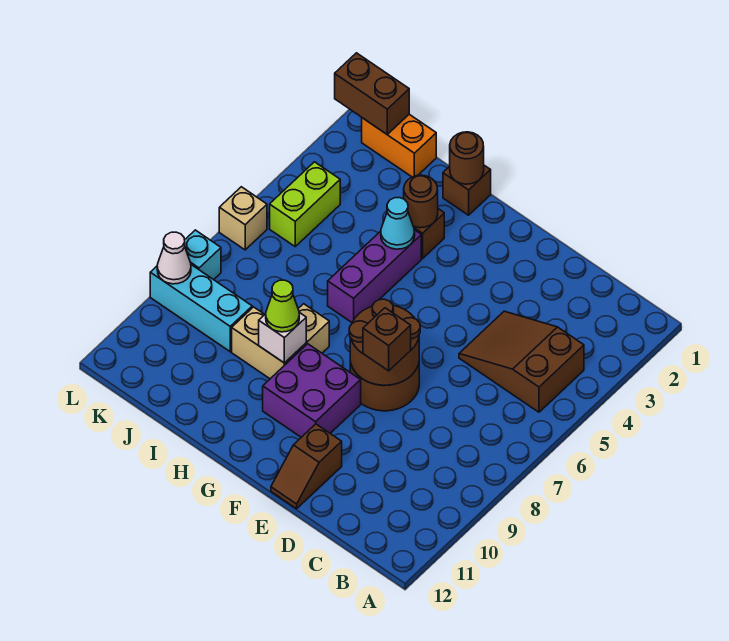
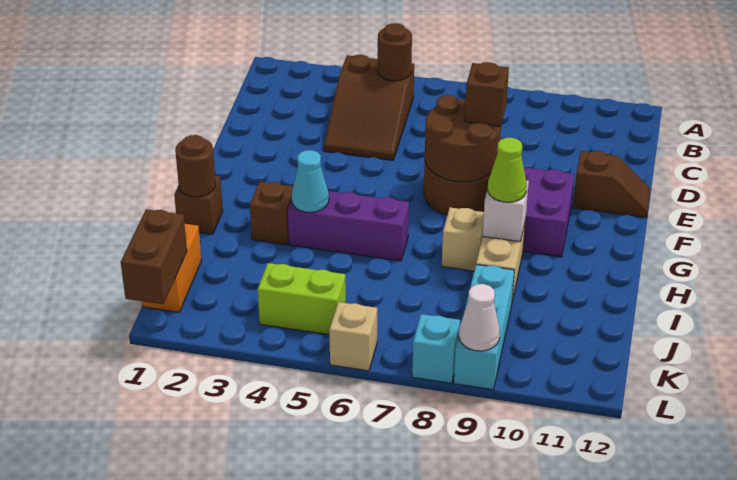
brown 1x1 round brick [404,175,438,228] -> brown 1x1 round brick moved to [378,23,412,81]

